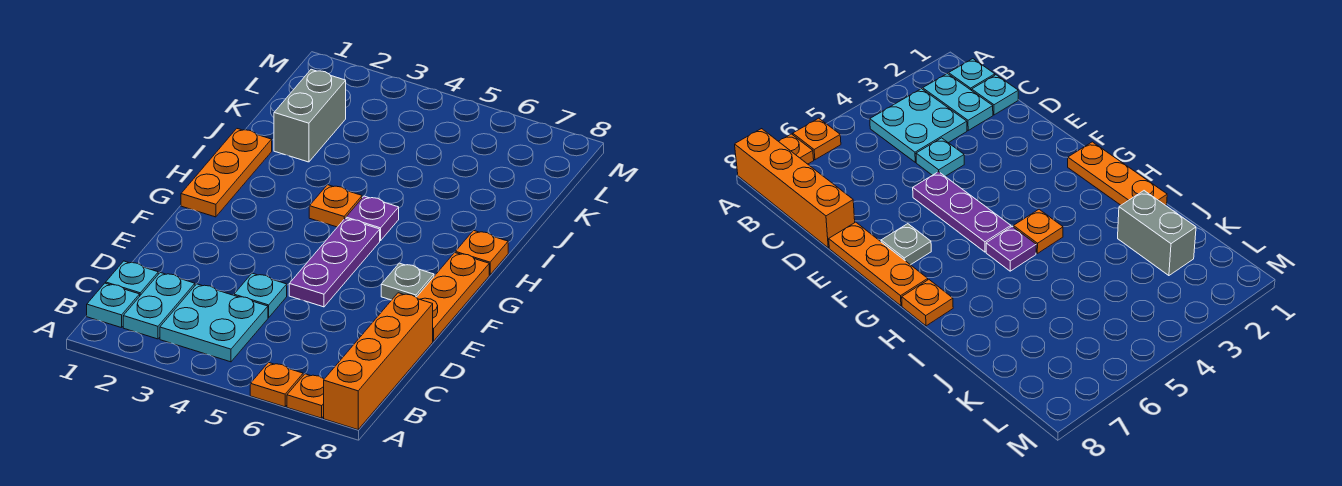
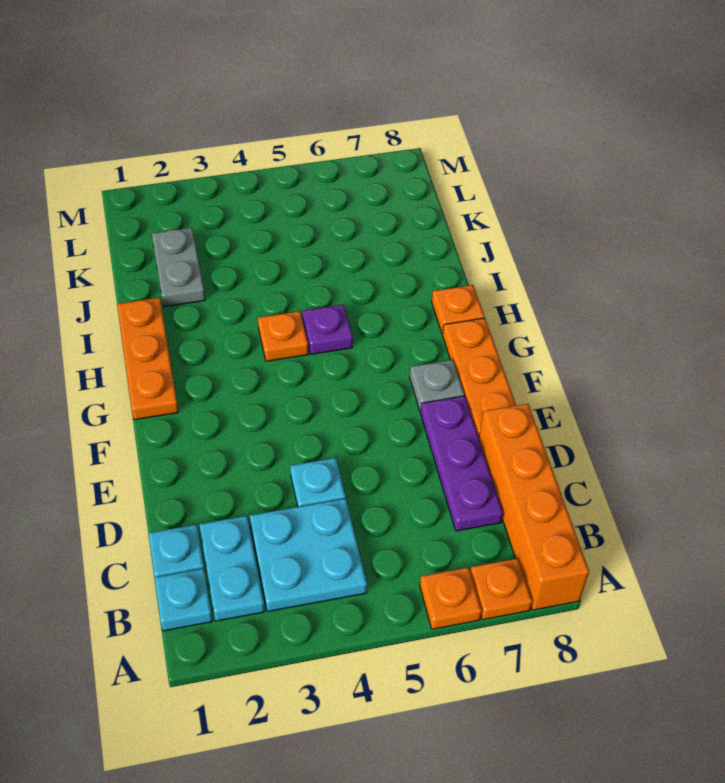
purple 1x3 plate [289,218,380,307] -> purple 1x3 plate moved to [421,396,503,531]
grey 1x2 brick [274,69,346,162] -> grey 1x2 plate [152,228,205,307]

